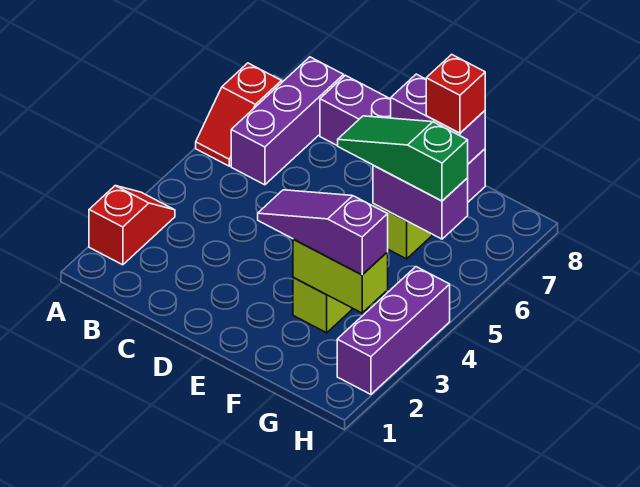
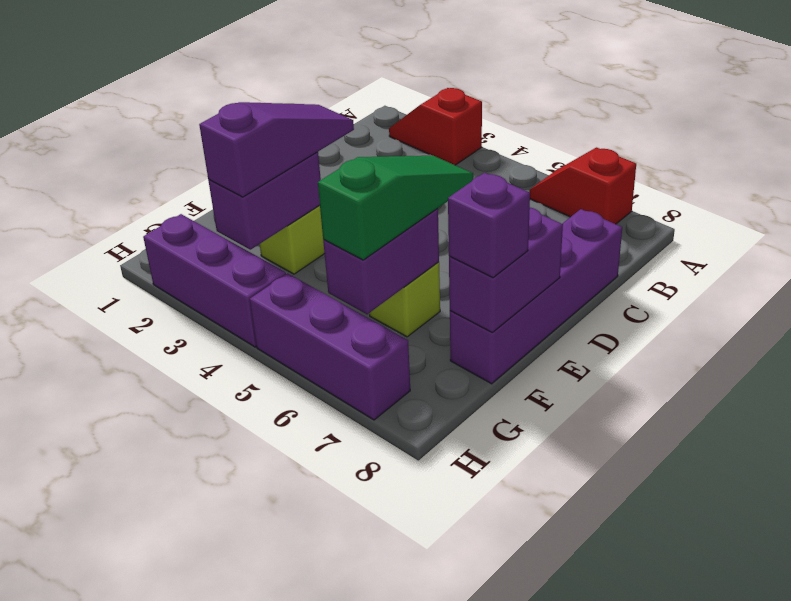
red 1x2 slope [89,186,175,265] -> red 1x2 slope turned to [389,88,482,165]
purple 1x3 brick [231,57,344,185] -> purple 1x3 brick moved to [250,273,410,420]
lime 1x2 brick [293,239,388,313] -> purple 1x2 brick [208,152,321,250]
red 1x1 brick [426,54,485,133] -> purple 1x1 brick [448,173,530,278]

